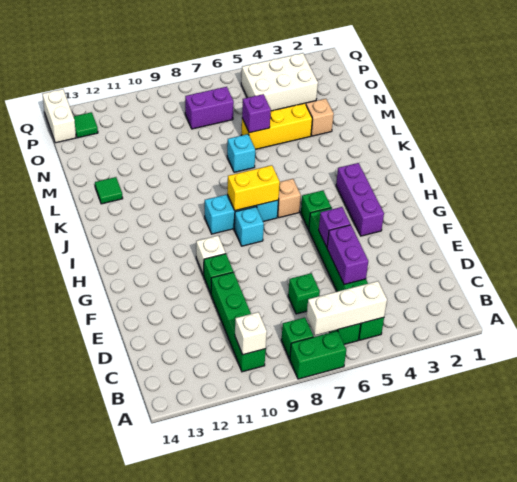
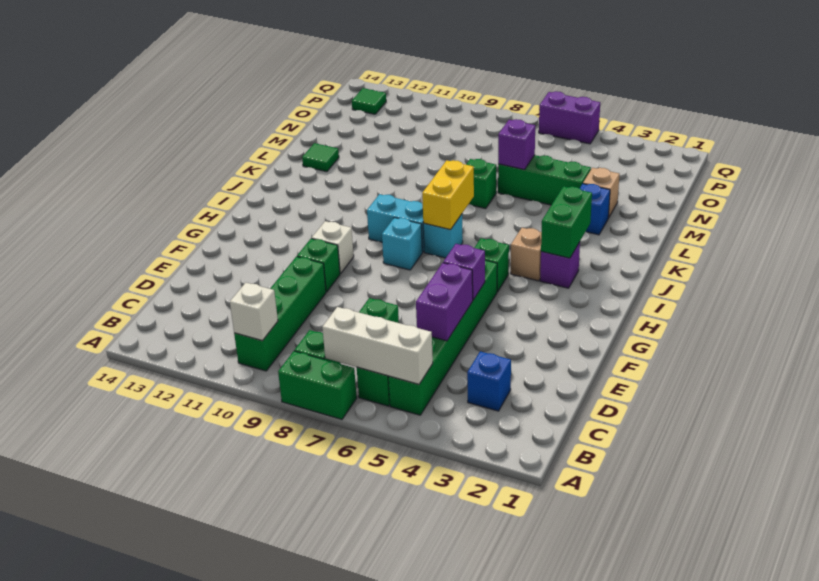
none -> blue 1x1 brick [467,351,511,411]
purple 1x3 brick [336,163,384,236] -> purple 1x1 brick [540,242,580,288]
none -> green 1x2 brick [541,186,592,258]
tan 1x1 brick [277,179,301,218] -> tan 1x1 brick moved to [511,228,542,281]
yellow 1x2 brick [227,165,280,211] -> yellow 1x2 brick turned to [422,160,474,230]
none -> blue 1x1 brick [580,184,610,235]
cyan 1x1 brick [227,134,255,172] -> green 1x1 brick [466,159,496,209]
yellow 1x3 brick [242,103,312,149] -> green 1x3 brick [498,155,591,205]
white 2x3 brick [241,53,318,111] -> none
purple 1x2 brick [185,87,234,129] -> purple 1x2 brick moved to [539,91,600,144]
white 1x2 brick [43,89,76,143] -> none

